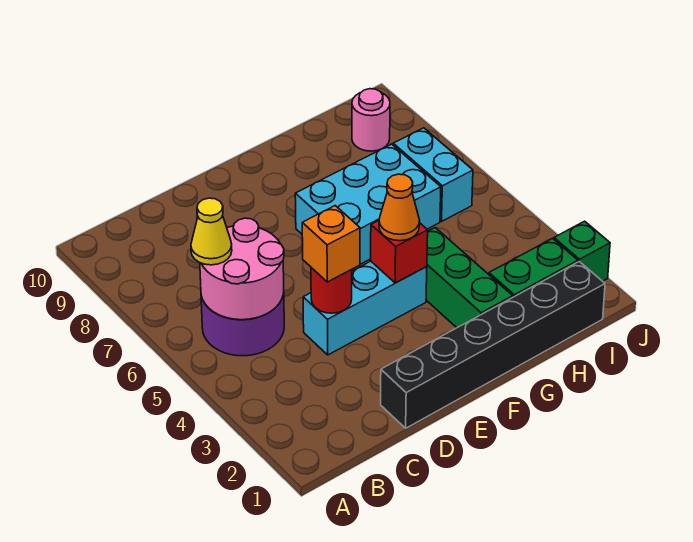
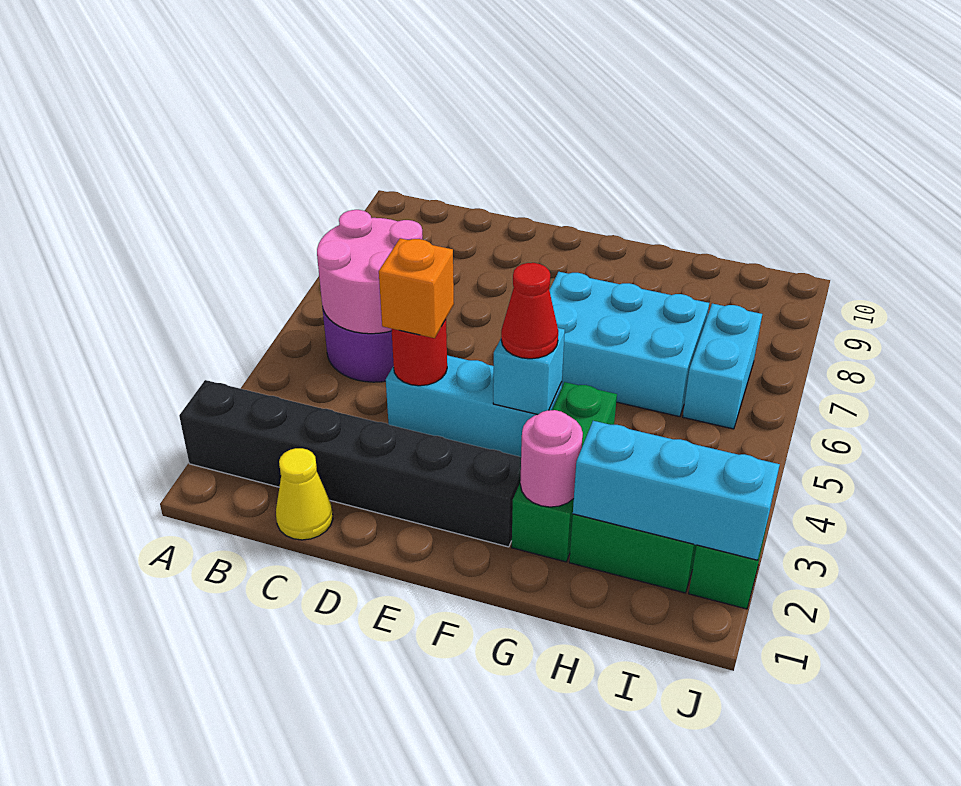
yellow 1x1 cone [191,198,232,265] -> yellow 1x1 cone moved to [276,448,333,540]
black 1x6 brick [381,262,605,428] -> black 1x6 brick moved to [179,380,521,547]
red 1x1 brick [371,221,428,283] -> cyan 1x1 brick [493,328,565,415]
orange 1x1 cone [379,174,420,241] -> red 1x1 cone [501,263,558,359]
none -> cyan 1x3 brick [573,421,780,560]
pink 1x1 round brick [352,89,390,151] -> pink 1x1 round brick moved to [520,410,583,507]

